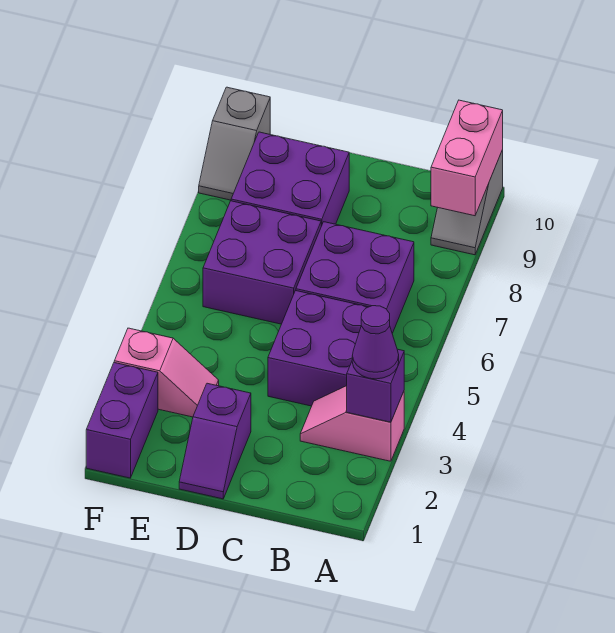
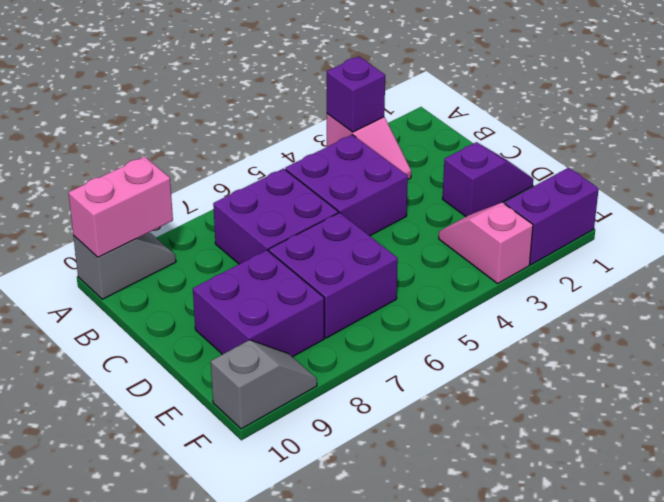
purple 1x1 cone [352,306,399,379] -> none

